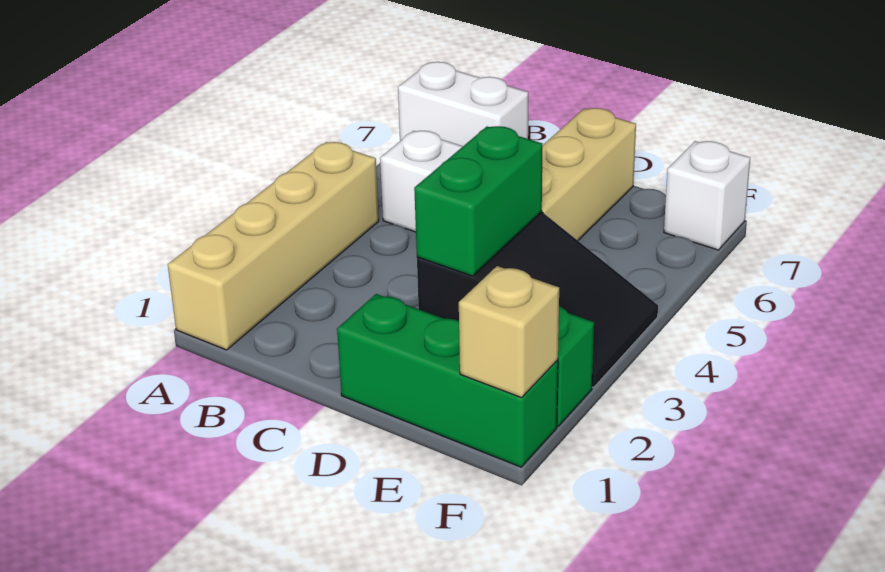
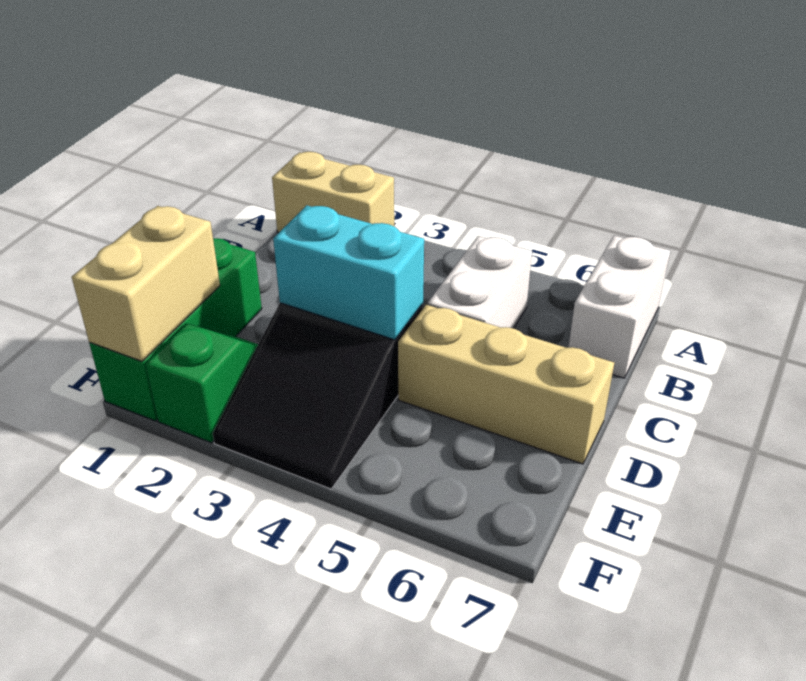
tan 1x4 brick [168,142,379,350] -> tan 1x2 brick [272,152,394,232]
green 1x2 brick [414,126,543,276] -> cyan 1x2 brick [273,205,424,340]
tan 1x1 brick [459,266,559,398] -> tan 1x2 brick [72,206,220,361]
white 1x1 brick [664,141,750,250] -> none

